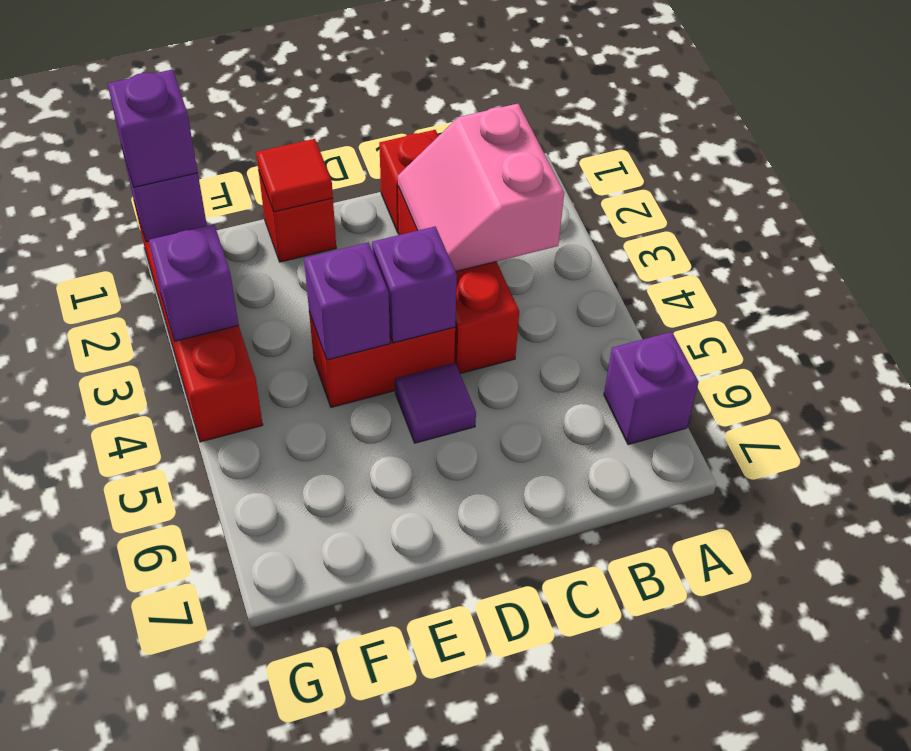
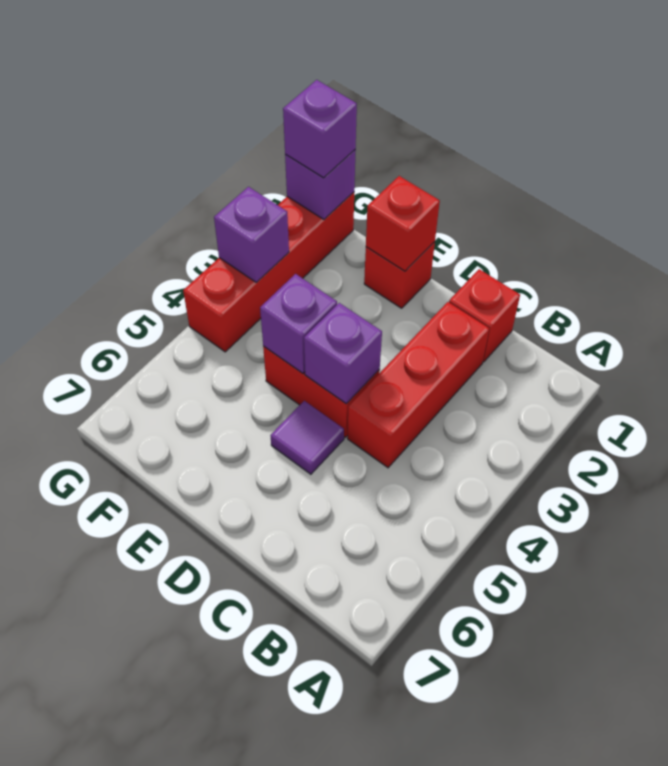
purple 1x1 brick [604,332,699,445] -> none
pink 2x2 slope [398,104,564,272] -> none
red 1x1 tile [256,139,333,212] -> red 1x1 brick [366,176,440,271]

